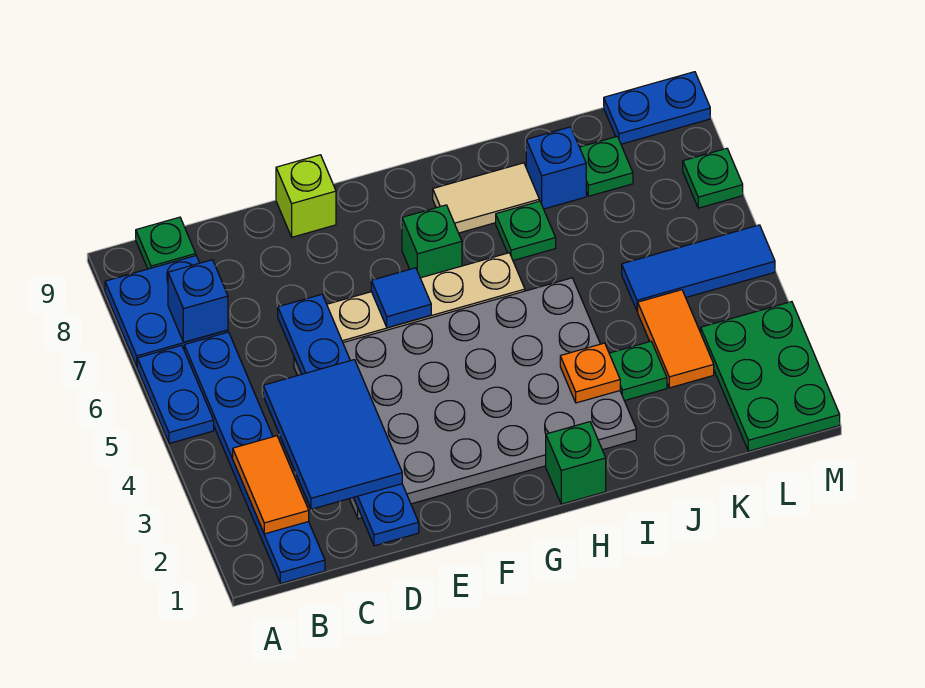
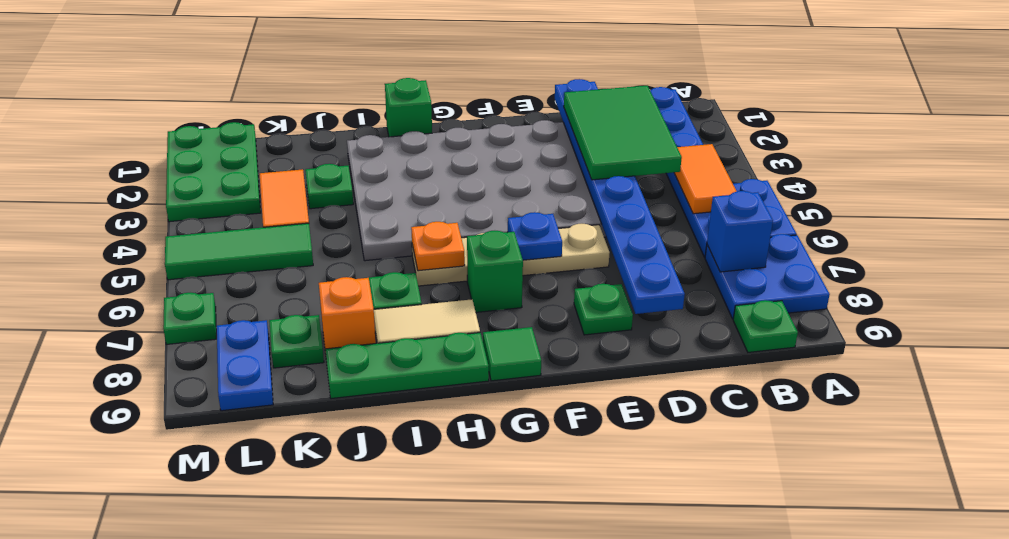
orange 1x2 tile [233,436,309,534] -> orange 1x2 tile moved to [674,144,736,214]
blue 2x3 tile [263,360,402,509] -> green 2x3 tile [564,86,682,180]
blue 1x6 plate [278,294,419,546] -> blue 1x8 plate [555,79,685,314]
none -> green 1x1 plate [574,284,633,335]
lime 1x1 brick [276,155,336,237] -> none
blue 1x1 tile [371,268,431,328] -> blue 1x1 plate [508,212,562,260]
none -> green 1x1 tile [483,327,541,381]
none -> green 1x3 plate [325,333,489,399]
orange 1x1 plate [560,343,620,403] -> orange 1x1 plate moved to [411,222,465,271]
blue 1x1 brick [526,127,586,209] -> orange 1x1 brick [319,277,376,353]
blue 1x3 tile [622,225,775,311] -> green 1x3 tile [165,223,313,280]
blue 1x2 plate [604,72,710,144] -> blue 1x2 plate turned to [217,320,273,411]

